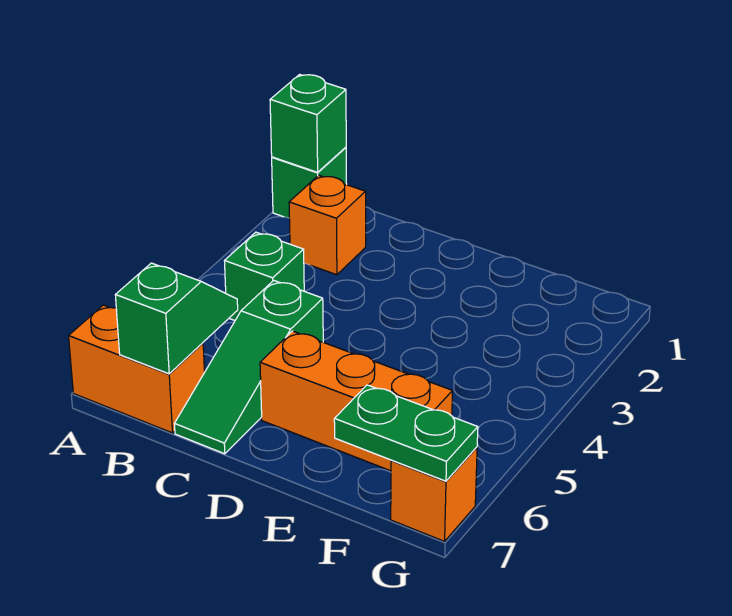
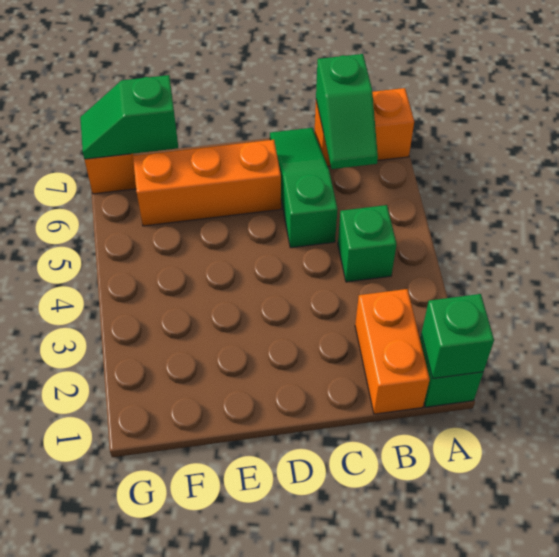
orange 1x1 brick [289,175,366,275] -> orange 1x2 brick [355,289,430,414]
green 1x2 plate [334,385,478,481] -> green 1x2 slope [80,75,178,159]

